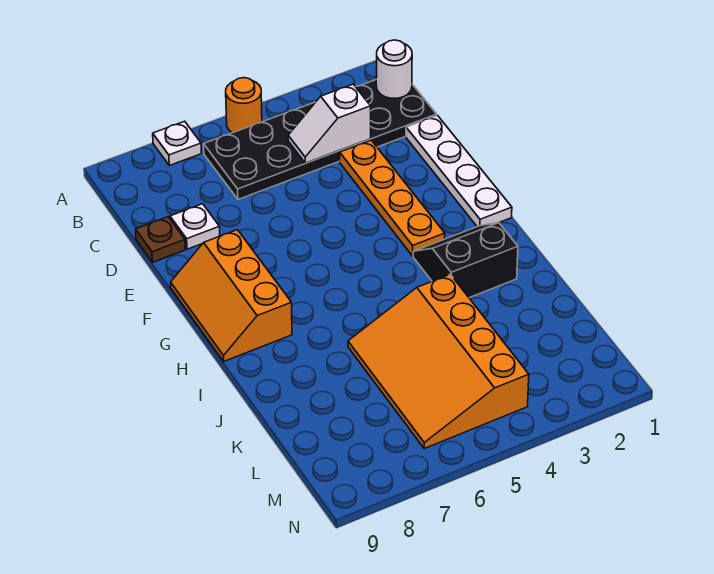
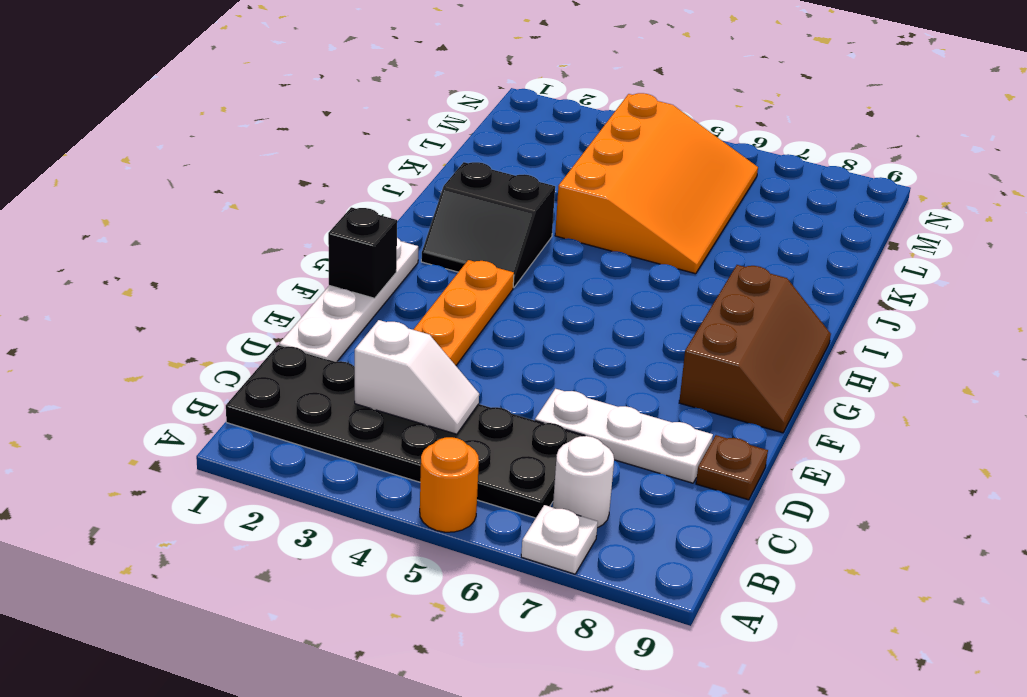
white 1x1 round brick [376,40,412,98] -> white 1x1 round brick moved to [553,436,614,528]
white 1x1 plate [170,204,220,249] -> white 1x3 plate [535,389,713,483]
none -> black 1x1 brick [328,207,397,298]
orange 2x3 slope [171,230,292,361] -> brown 2x3 slope [679,265,831,433]

